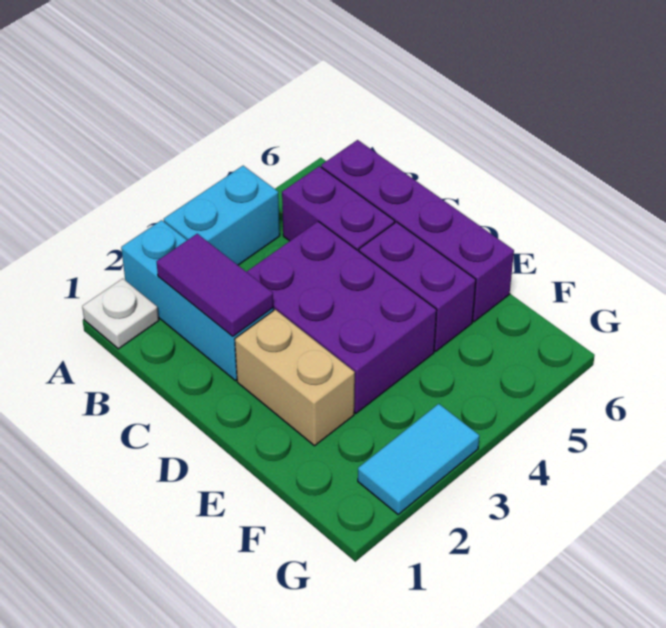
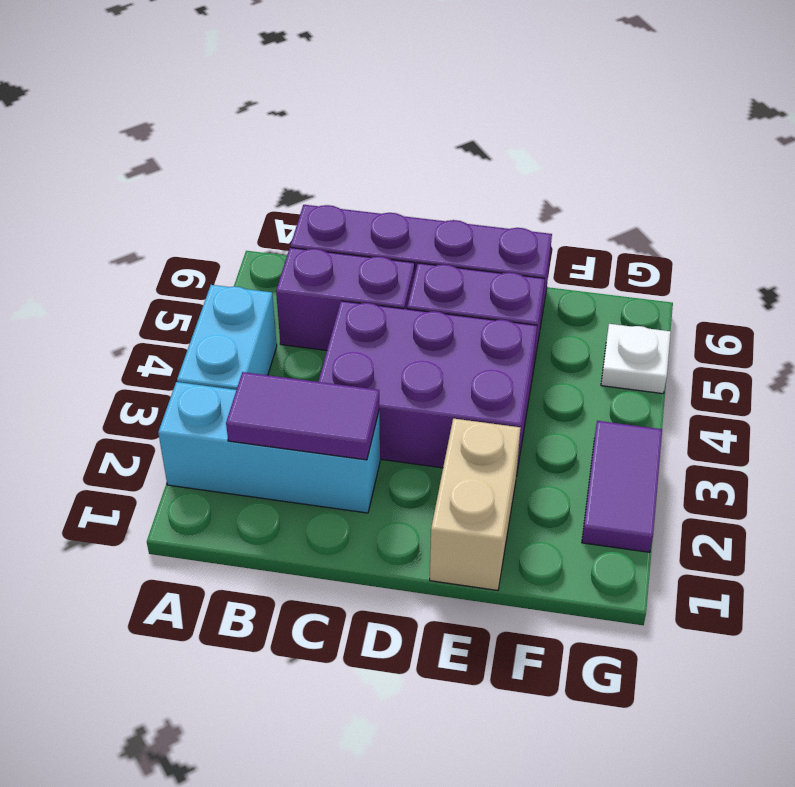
white 1x1 plate [82,279,159,349] -> white 1x1 plate moved to [601,324,671,394]
tan 1x2 brick [235,310,355,446] -> tan 1x2 brick turned to [430,419,521,590]
cyan 1x2 tile [358,404,479,514] -> purple 1x2 tile [582,421,662,552]

